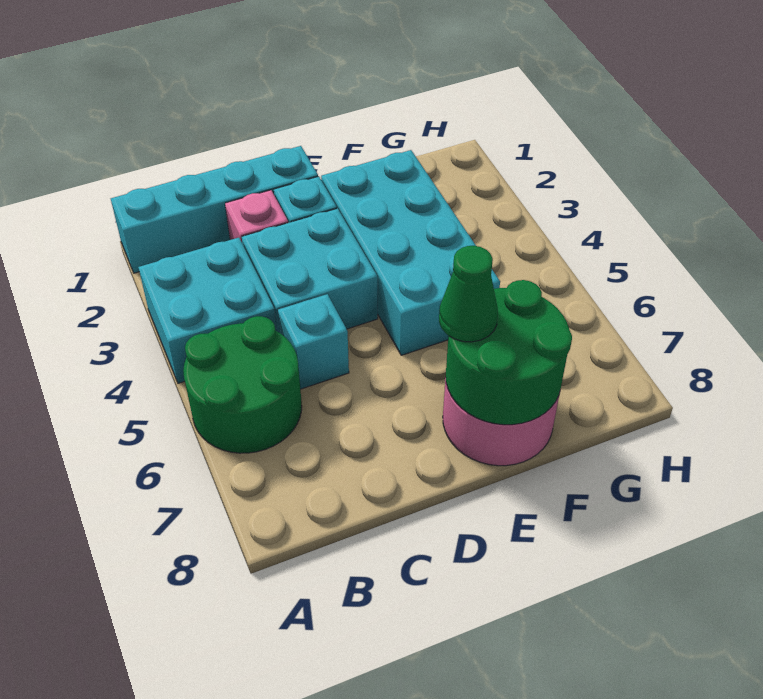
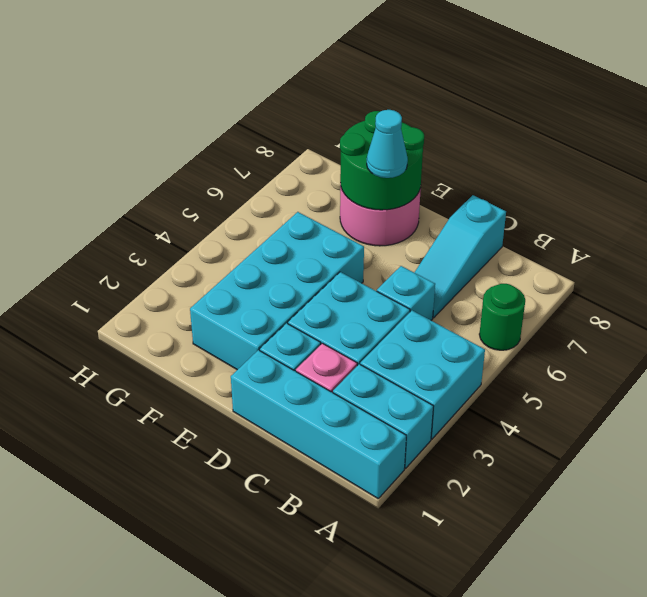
none -> cyan 1x2 brick [333,364,433,468]
green 2x2 round brick [183,316,302,453] -> green 1x1 round brick [479,284,525,350]
none -> cyan 1x3 slope [414,195,506,318]
green 1x1 cone [439,246,498,342] -> cyan 1x1 cone [367,110,408,178]

